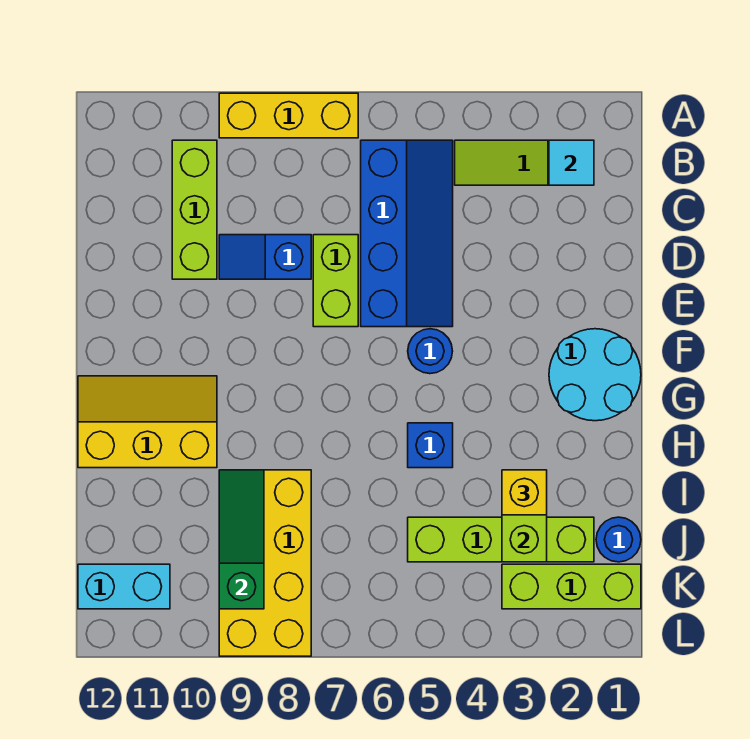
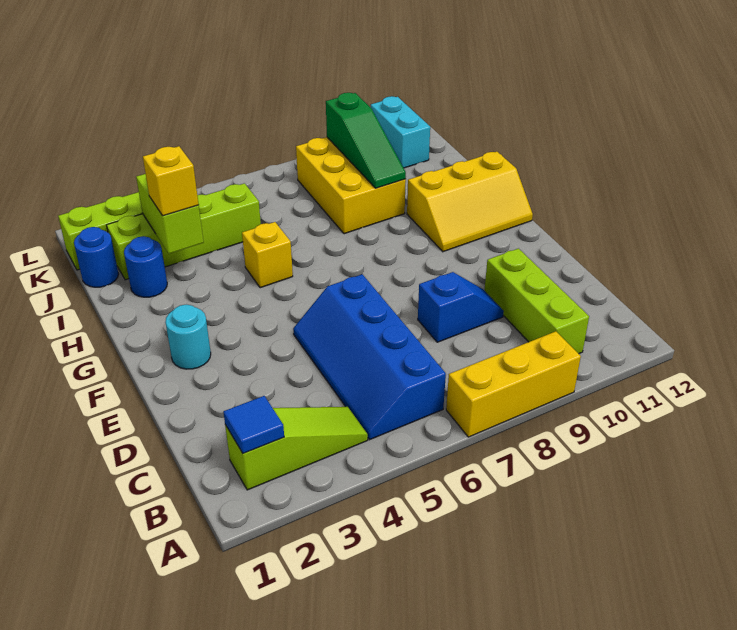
cyan 1x1 tile [549,140,594,185] -> blue 1x1 tile [223,396,284,453]
lime 1x2 brick [313,235,358,327] -> none
cyan 2x2 round brick [549,329,641,421] -> cyan 1x1 round brick [165,305,211,369]
blue 1x1 round brick [408,329,453,374] -> blue 1x1 round brick moved to [124,236,167,297]
blue 1x1 brick [408,423,453,468] -> yellow 1x1 brick [242,222,293,288]
yellow 2x4 brick [219,470,311,656] -> yellow 2x3 brick [296,137,406,234]
cyan 1x2 brick [78,564,170,609] -> cyan 1x2 brick turned to [371,96,430,168]

